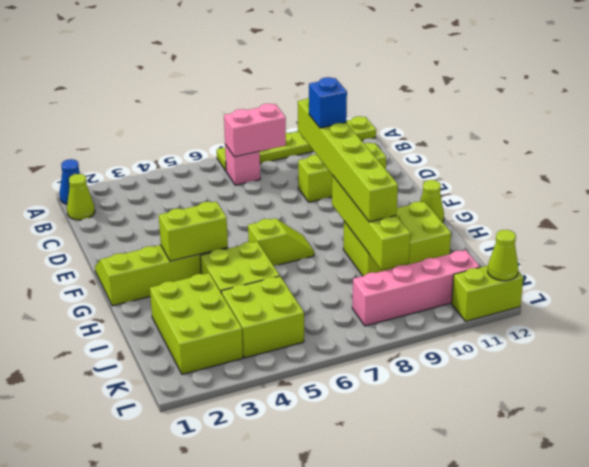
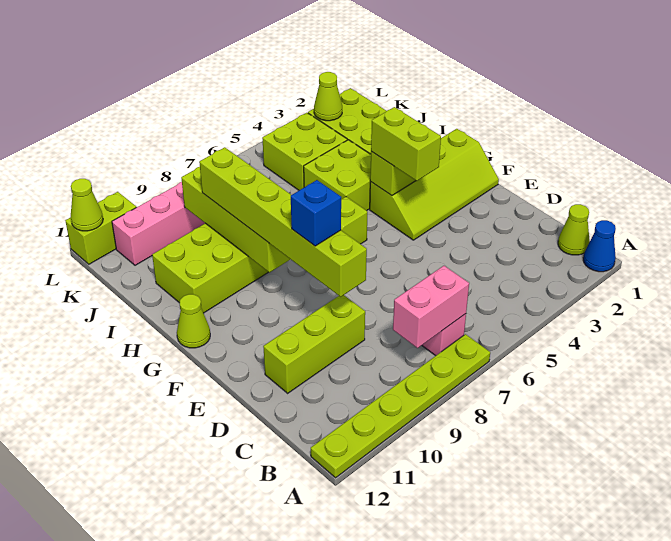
none -> lime 1x2 brick [371,107,441,181]
none -> lime 1x1 cone [314,72,342,121]

